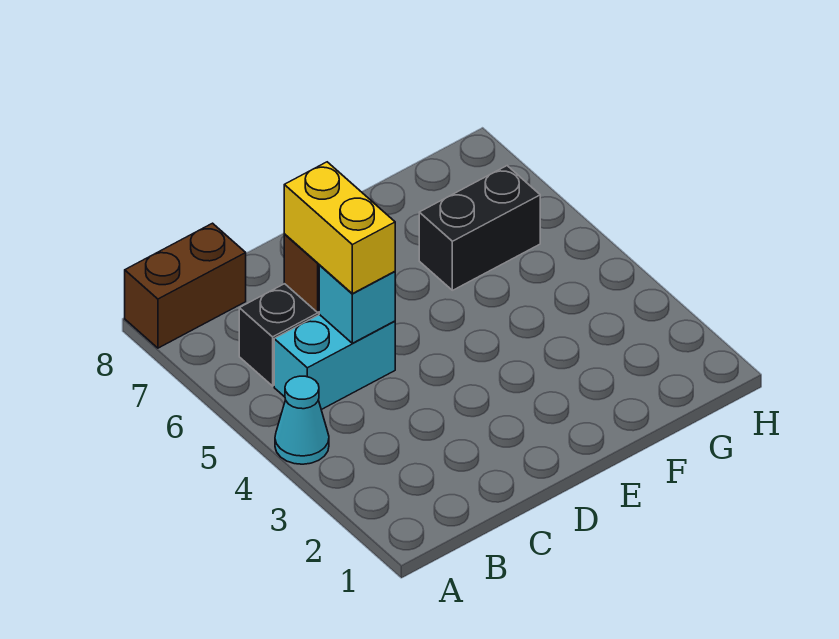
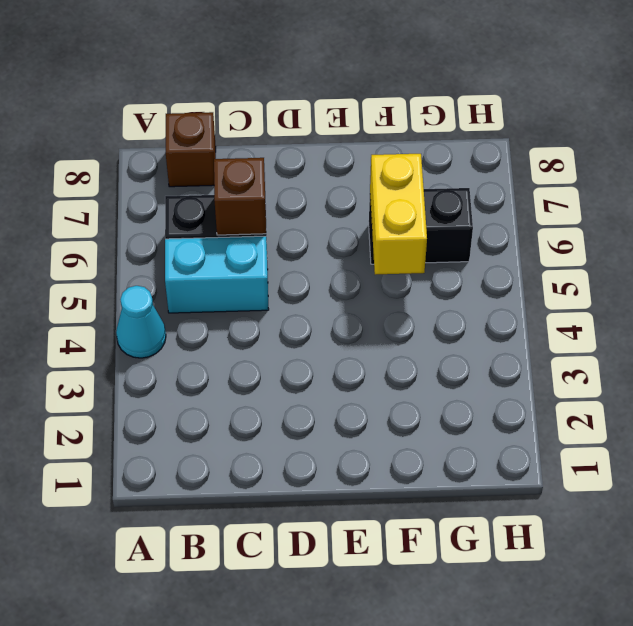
brown 1x2 brick [125,223,246,348] -> brown 1x1 brick [166,112,216,187]
cyan 1x1 brick [319,265,395,343] -> none
yellow 1x2 brick [284,162,395,294] -> yellow 1x2 brick moved to [370,154,427,274]

